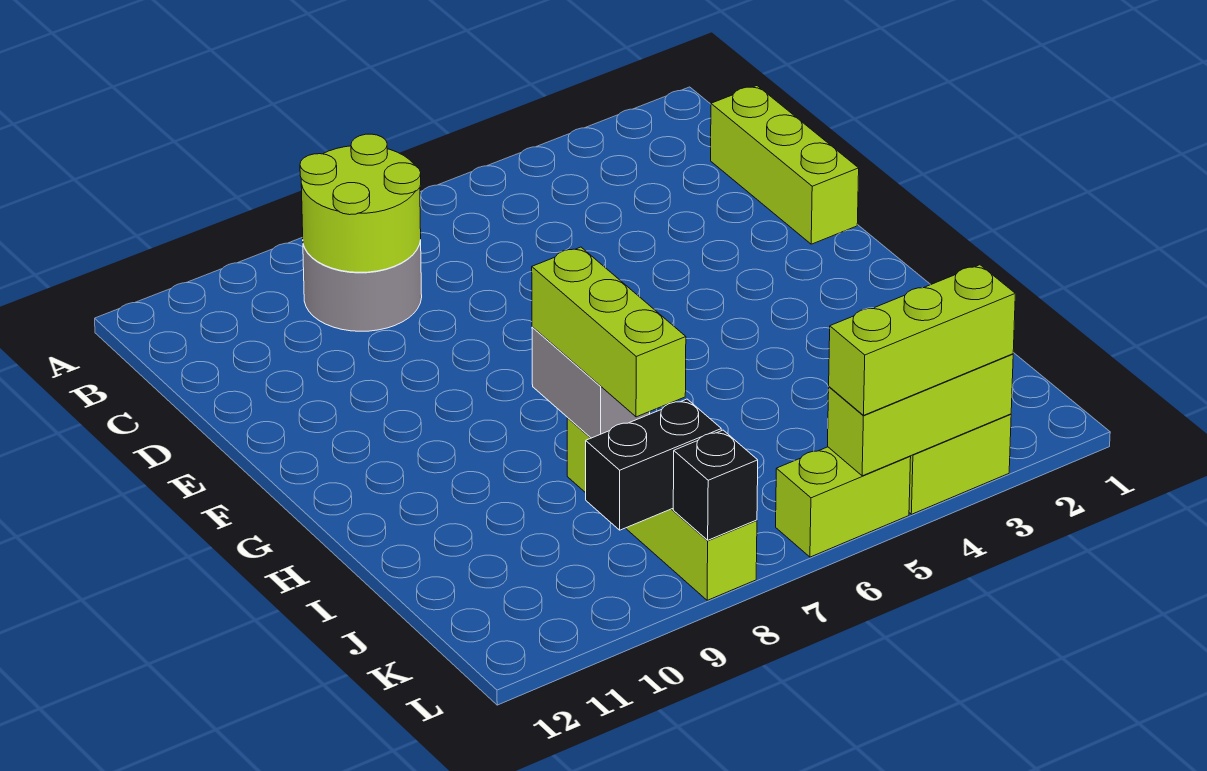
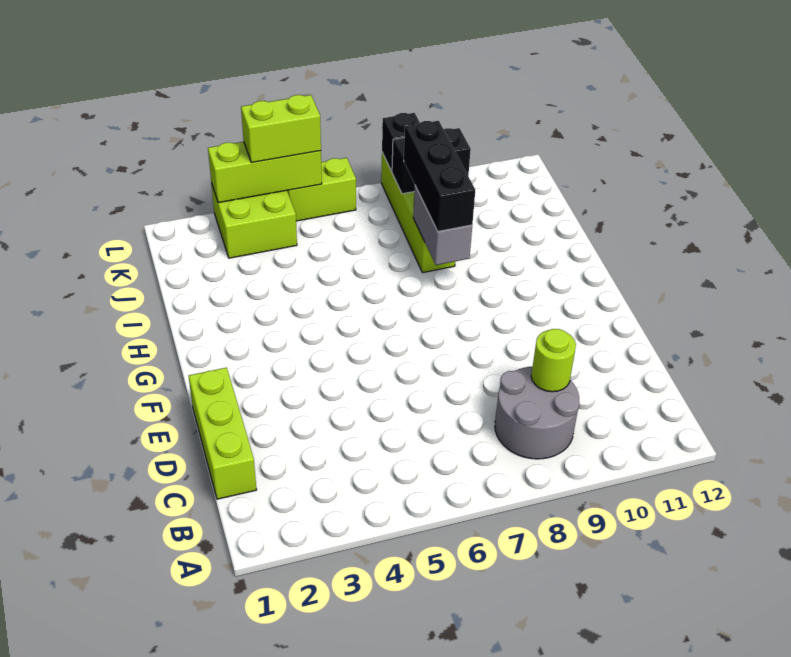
lime 2x2 round brick [300,134,421,272] -> lime 1x1 round brick [531,329,576,392]
lime 1x3 brick [532,247,686,417] -> black 1x3 brick [404,121,475,231]
lime 1x3 brick [829,265,1015,415] -> lime 1x2 brick [241,95,321,162]

